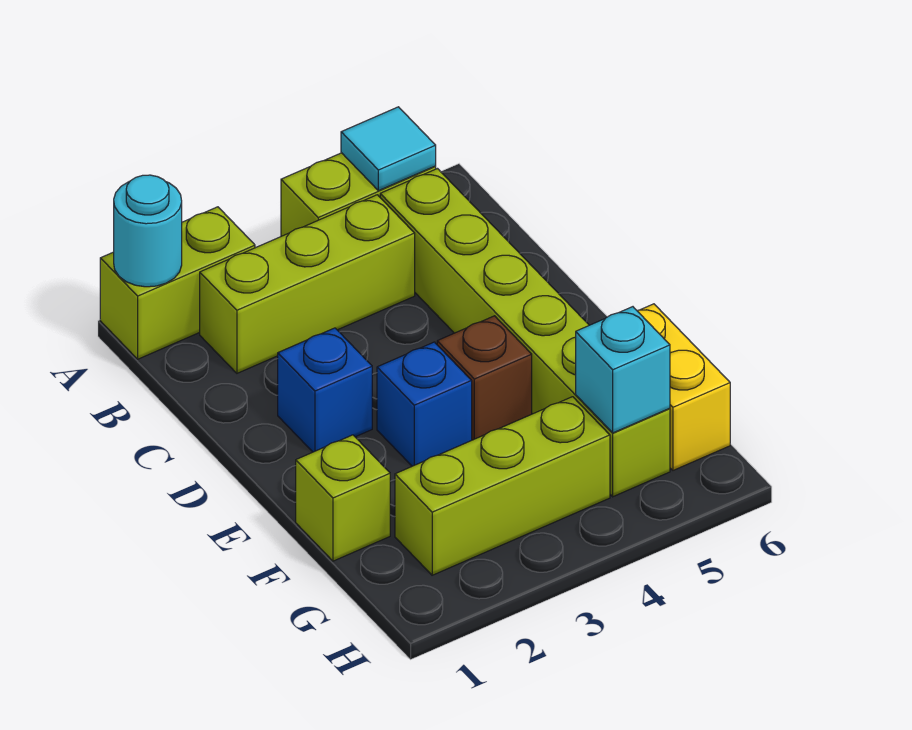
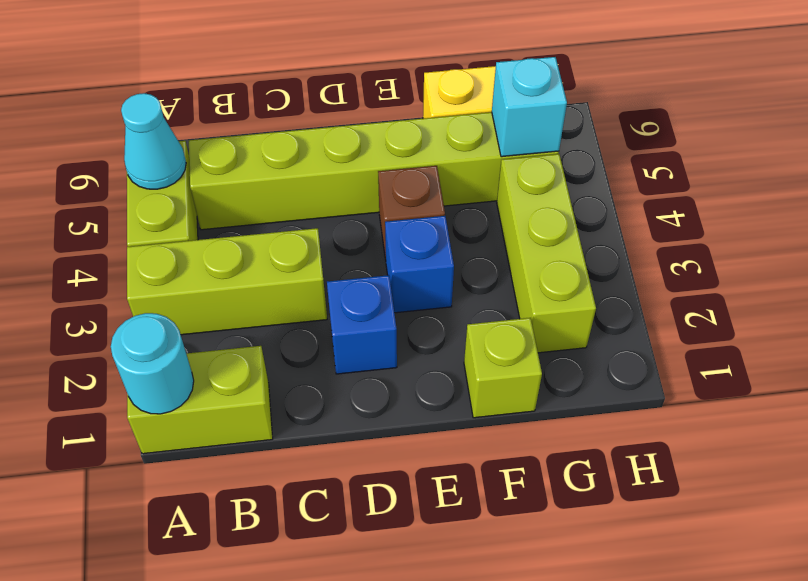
lime 1x2 brick [100,207,255,359] -> lime 1x2 brick turned to [127,346,273,454]
cyan 1x1 tile [341,107,436,191] -> cyan 1x1 cone [121,93,186,189]
lime 1x3 brick [200,195,415,373] -> lime 1x3 brick turned to [127,228,327,335]

